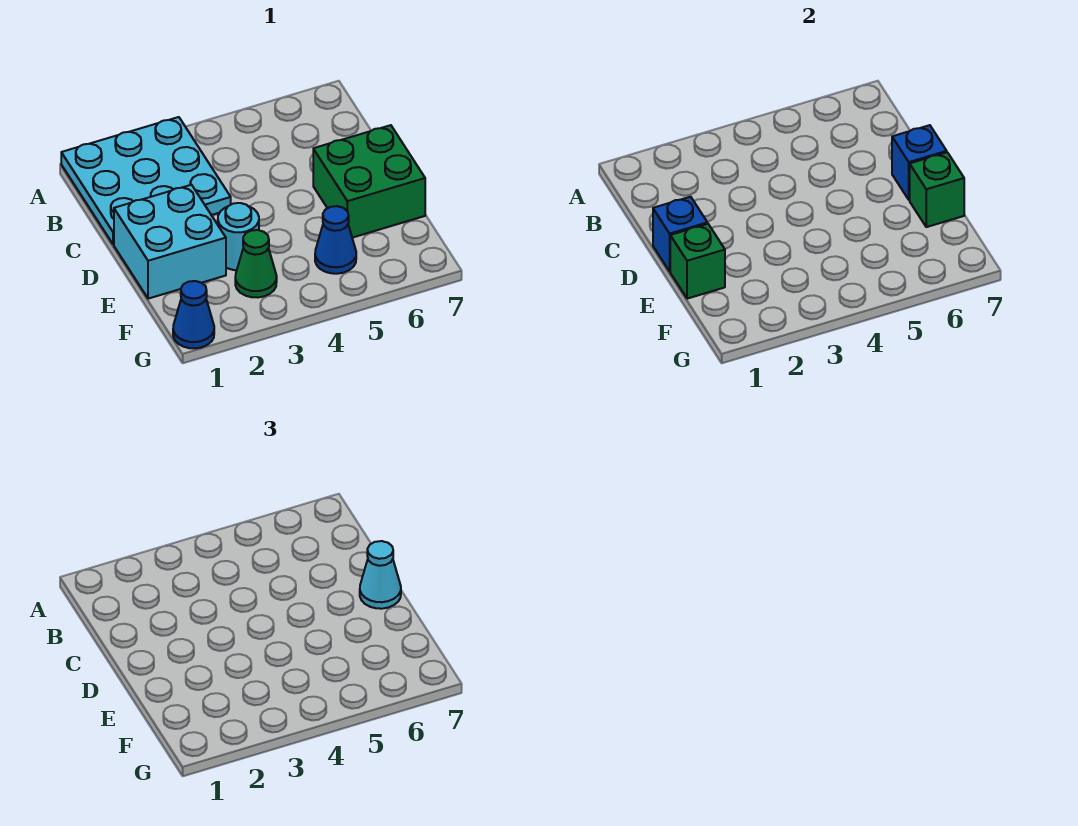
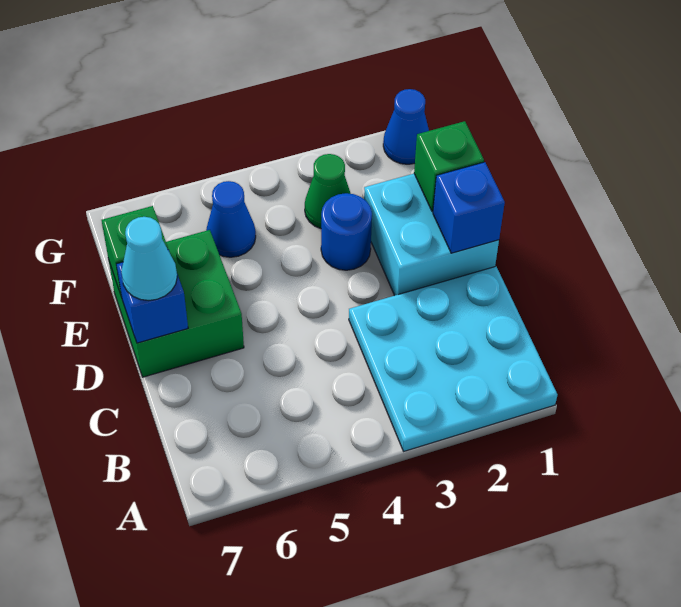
cyan 1x1 round brick [218,203,259,270] -> blue 1x1 round brick [321,193,372,270]

